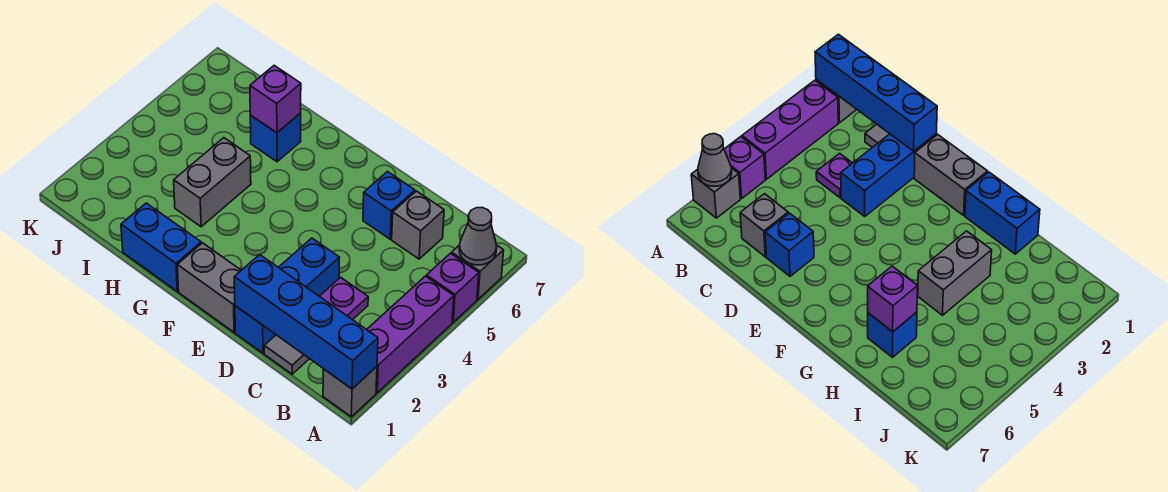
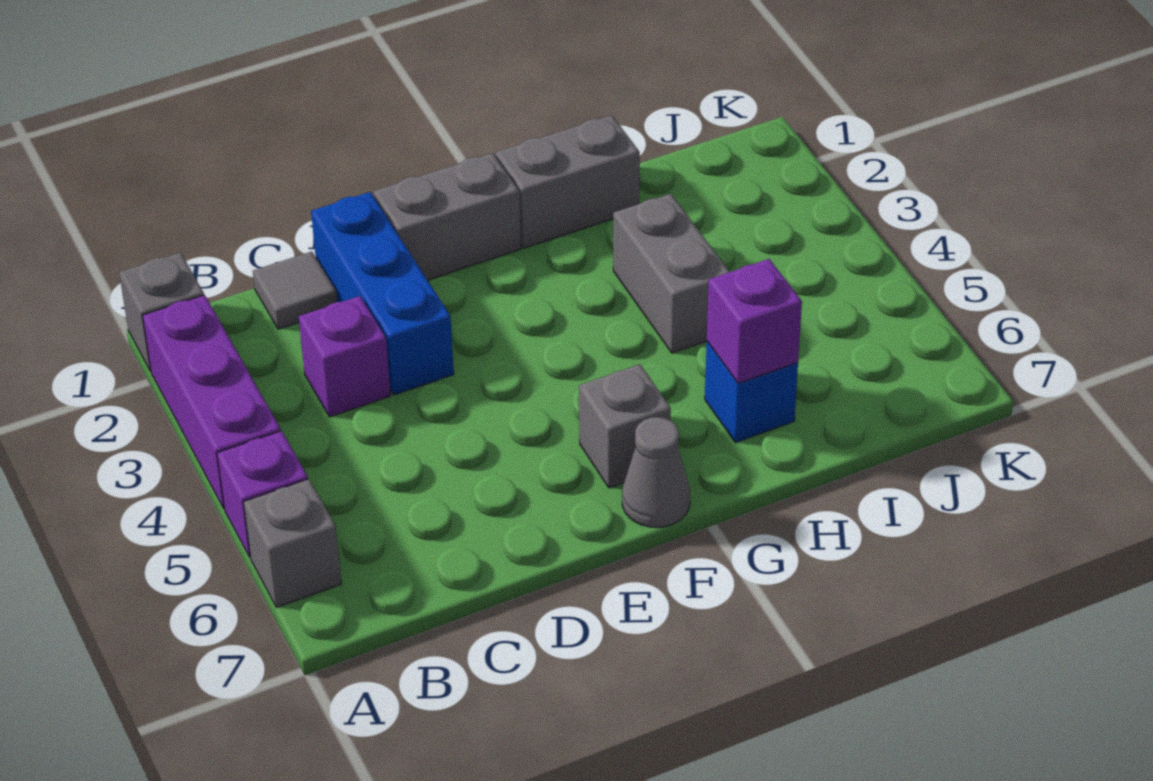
blue 1x4 brick [234,255,378,389] -> none
grey 1x1 cone [459,208,496,265] -> grey 1x1 cone moved to [622,417,690,527]
purple 1x1 plate [319,277,368,320] -> purple 1x1 brick [299,296,390,417]
grey 1x1 brick [392,191,444,259] -> grey 1x1 brick moved to [579,364,671,488]
blue 1x1 brick [363,172,415,239] -> none
blue 1x2 brick [121,203,201,291] -> grey 1x2 brick [496,115,640,248]

